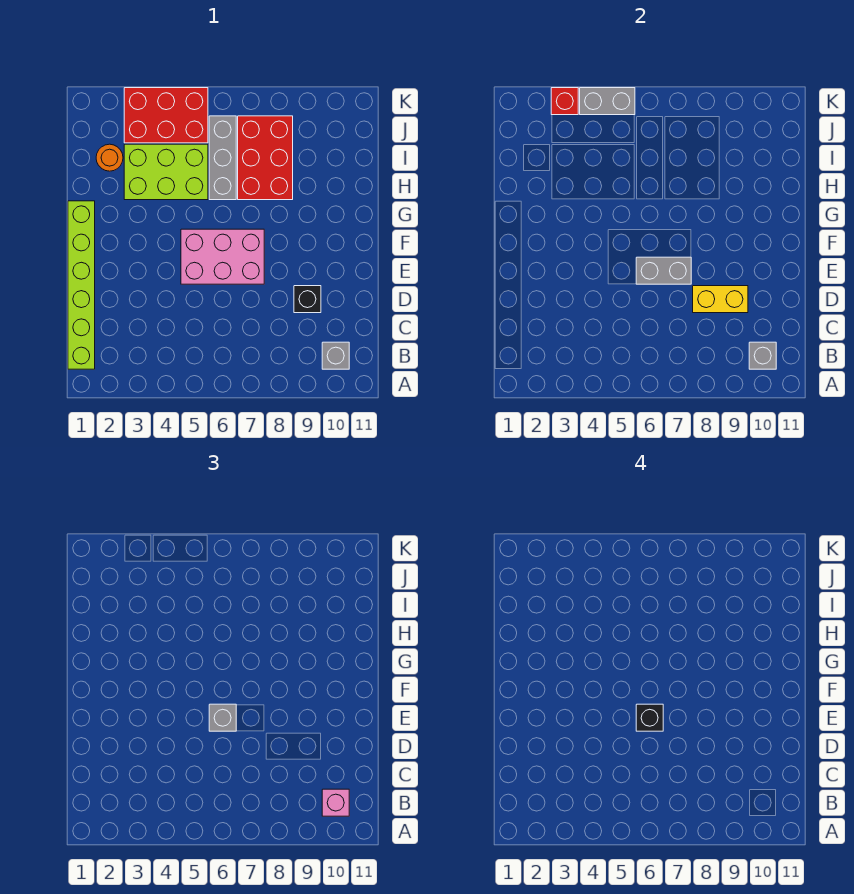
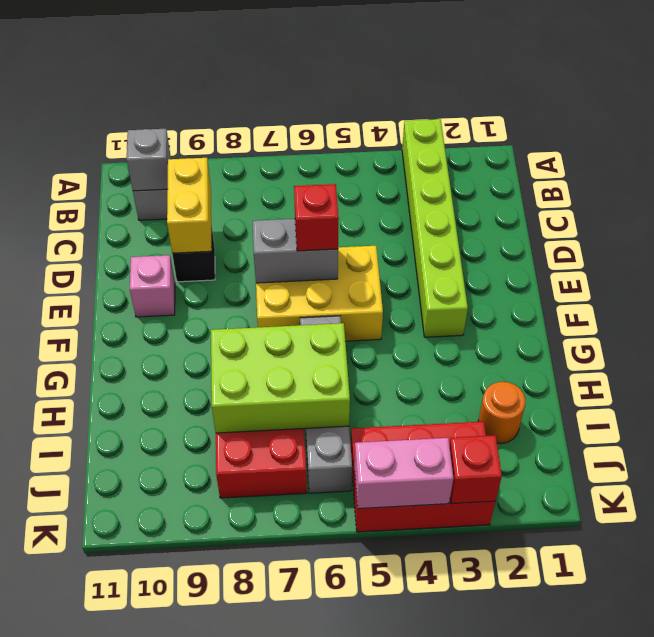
lime 1x6 brick [68,201,95,369] -> lime 1x6 brick moved to [402,119,468,337]
pink 1x1 brick [322,789,349,816] -> pink 1x1 brick moved to [130,255,175,317]
yellow 1x2 brick [693,286,748,313] -> yellow 1x2 brick turned to [167,158,212,253]
pink 2x3 brick [181,229,264,284] -> yellow 2x3 brick [256,246,383,341]
grey 1x1 brick [209,704,236,731] -> red 1x1 brick [294,184,339,251]
black 1x1 brick [636,704,663,731] -> none
lime 2x3 brick [124,144,208,200] -> lime 2x3 brick moved to [211,323,350,433]
grey 1x3 brick [209,116,236,200] -> grey 1x4 brick [300,316,352,493]
grey 1x2 brick [580,88,635,115] -> pink 1x2 brick [355,438,453,509]

